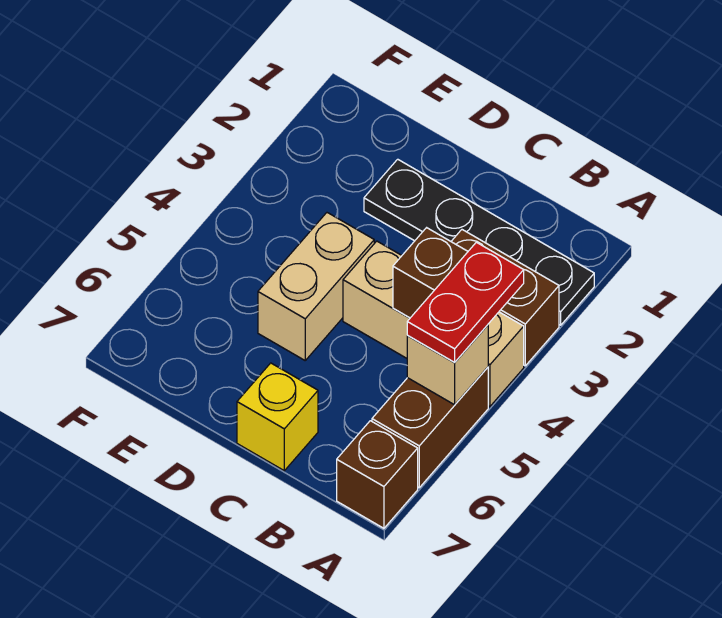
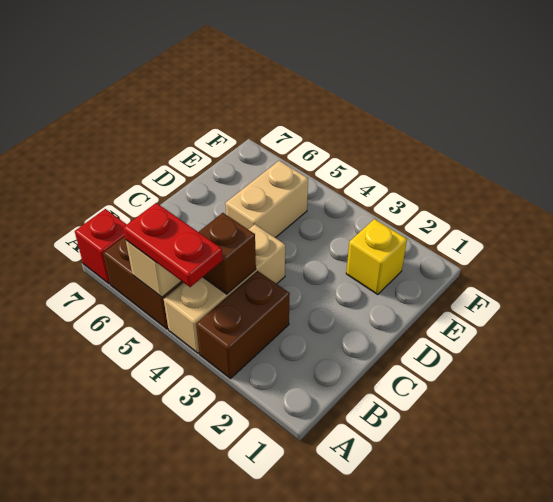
black 1x4 plate [364,159,594,325] -> none
brown 1x1 brick [337,421,418,528] -> red 1x1 brick [75,209,127,284]
yellow 1x1 brick [237,363,318,471] -> yellow 1x1 brick moved to [346,219,407,294]
tan 1x2 brick [258,213,374,360] -> tan 1x2 brick turned to [225,161,308,238]

